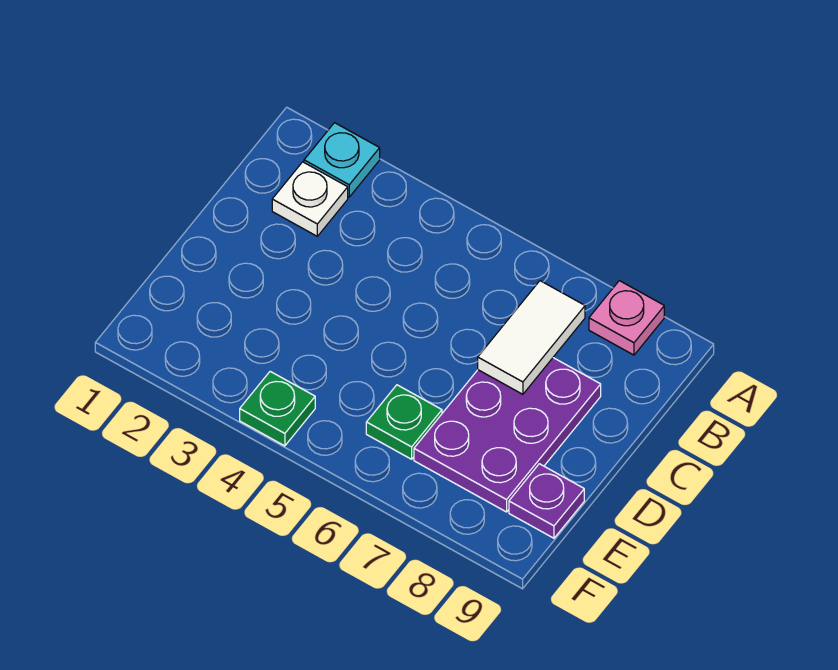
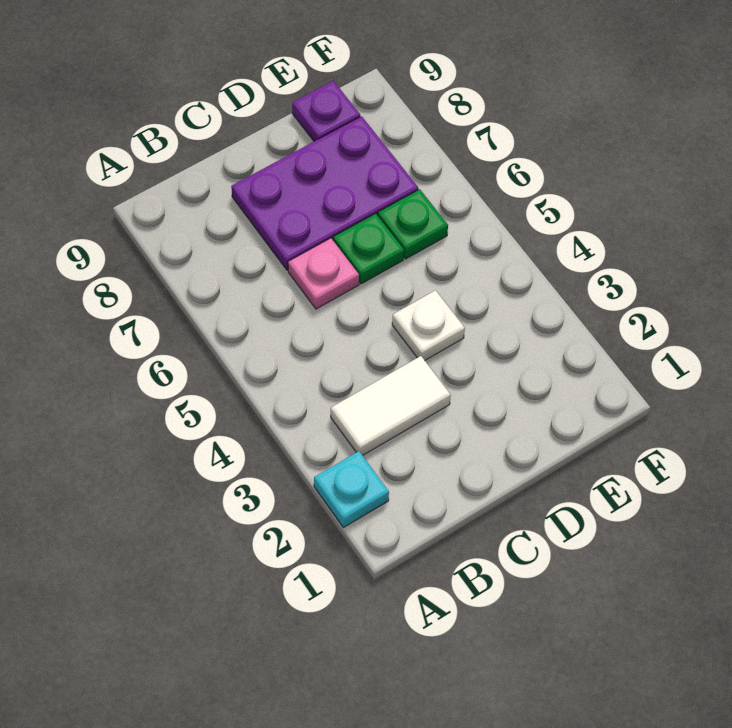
pink 1x1 plate [589,281,664,355] -> pink 1x1 plate moved to [288,238,359,309]
white 1x1 plate [272,162,348,236] -> white 1x1 plate moved to [392,290,465,360]
white 1x2 tile [478,281,585,394] -> white 1x2 tile moved to [331,356,451,455]
green 1x1 plate [240,371,315,446] -> green 1x1 plate moved to [333,213,404,284]

